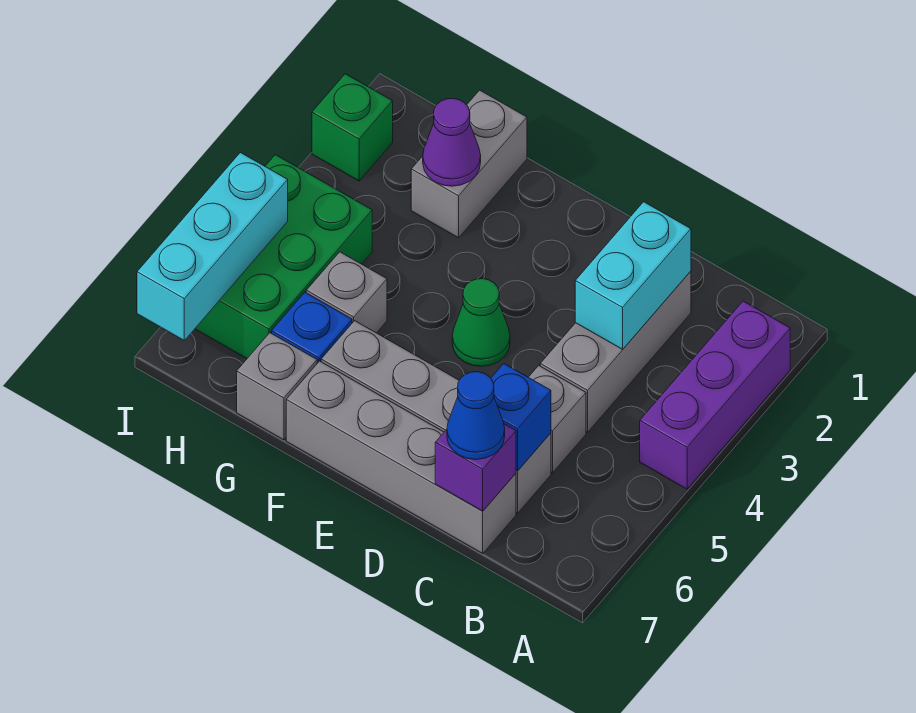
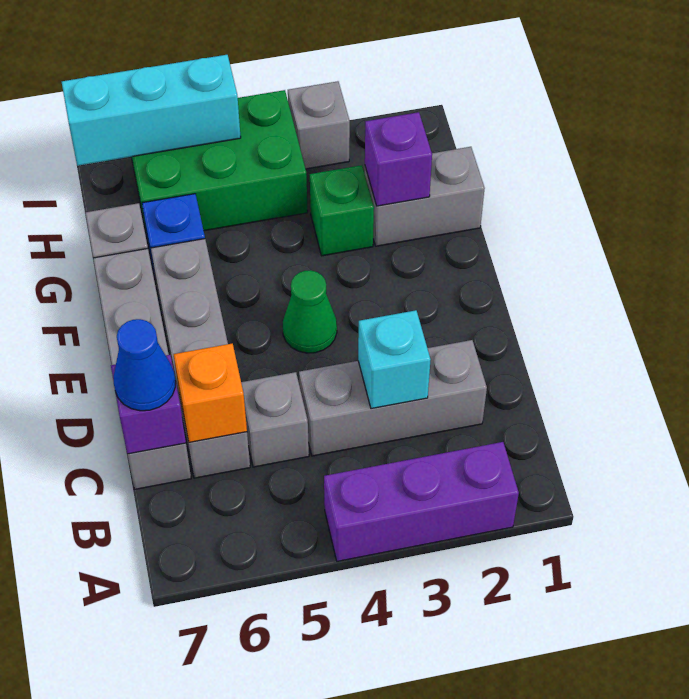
cyan 1x2 brick [575,202,691,349] -> cyan 1x1 brick [358,310,431,409]
blue 1x1 brick [491,364,551,471] -> orange 1x1 brick [174,344,247,442]
purple 1x1 cone [423,98,481,186] -> purple 1x1 brick [365,112,432,206]
grey 1x1 brick [306,252,387,333] -> grey 1x1 brick moved to [288,81,350,169]
green 1x1 brick [312,74,393,181] -> green 1x1 brick moved to [310,165,374,256]

